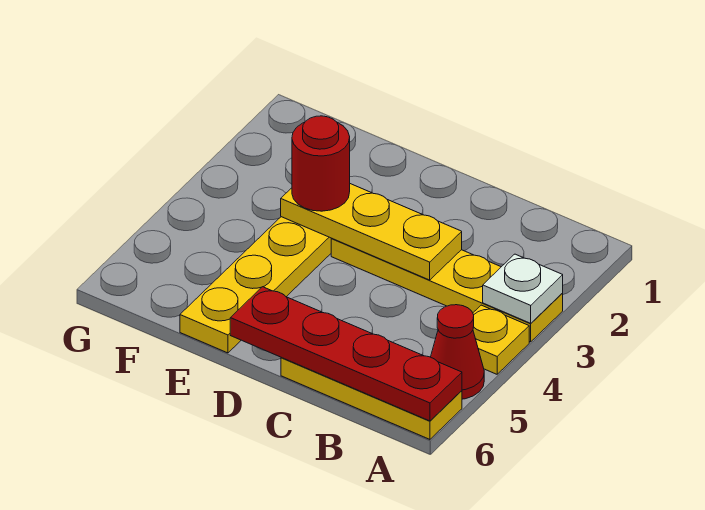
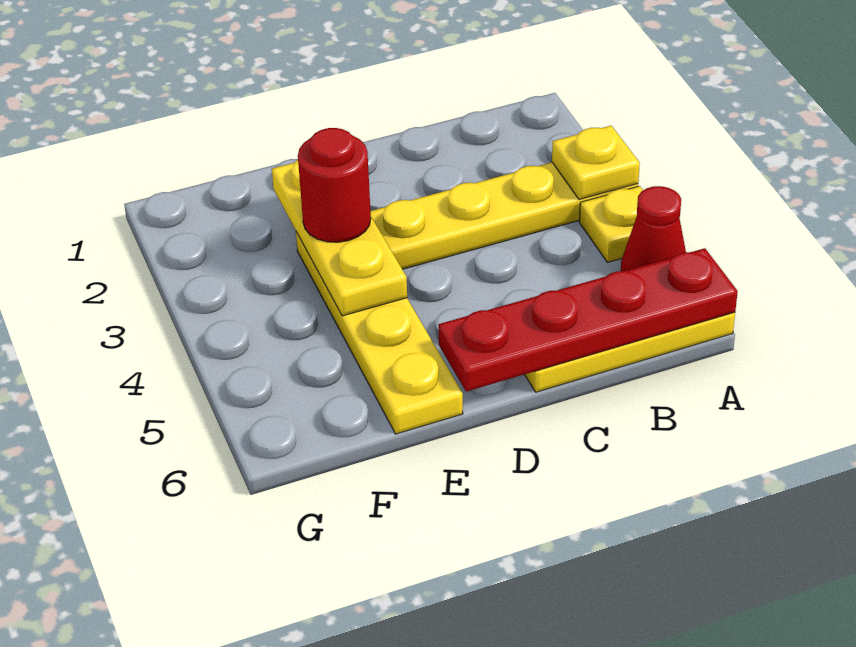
white 1x1 plate [483,254,563,323] -> yellow 1x1 plate [552,126,640,200]
yellow 1x3 plate [281,184,462,280] -> yellow 1x3 plate turned to [272,160,407,316]

